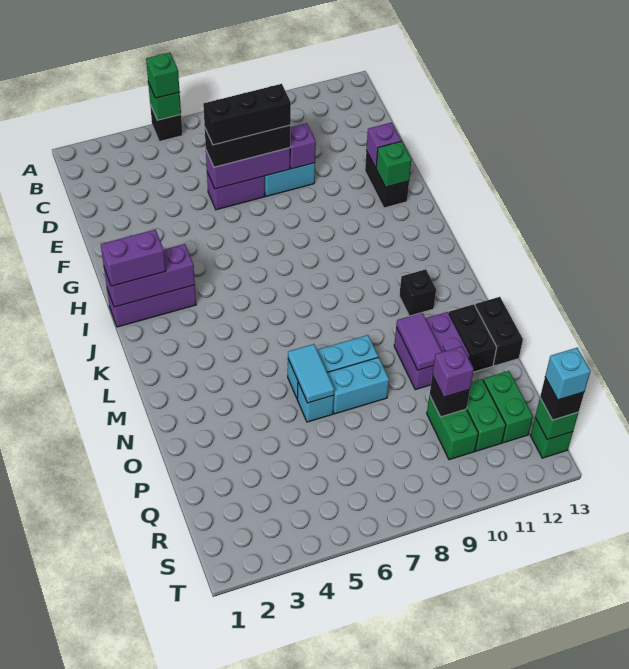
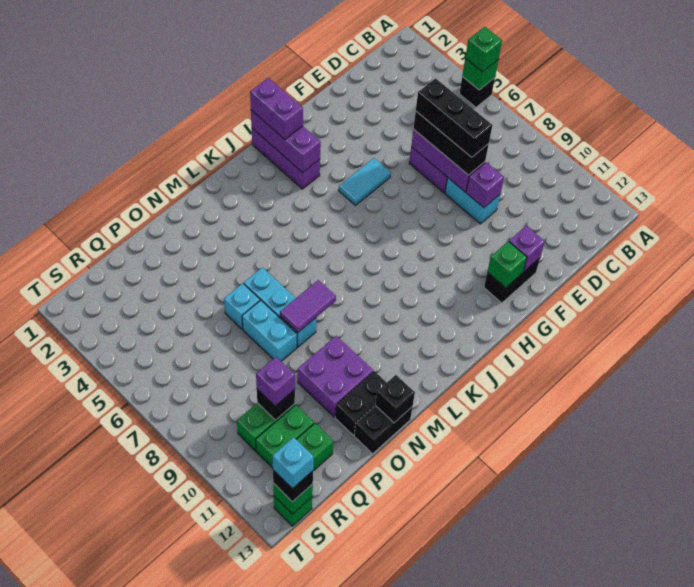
black 1x1 brick [399,269,436,316] -> black 1x1 brick moved to [375,375,415,423]
cyan 1x2 tile [288,344,334,403] -> cyan 1x2 tile moved to [339,158,391,205]
purple 1x2 tile [396,313,442,370] -> purple 1x2 tile moved to [280,280,336,333]

